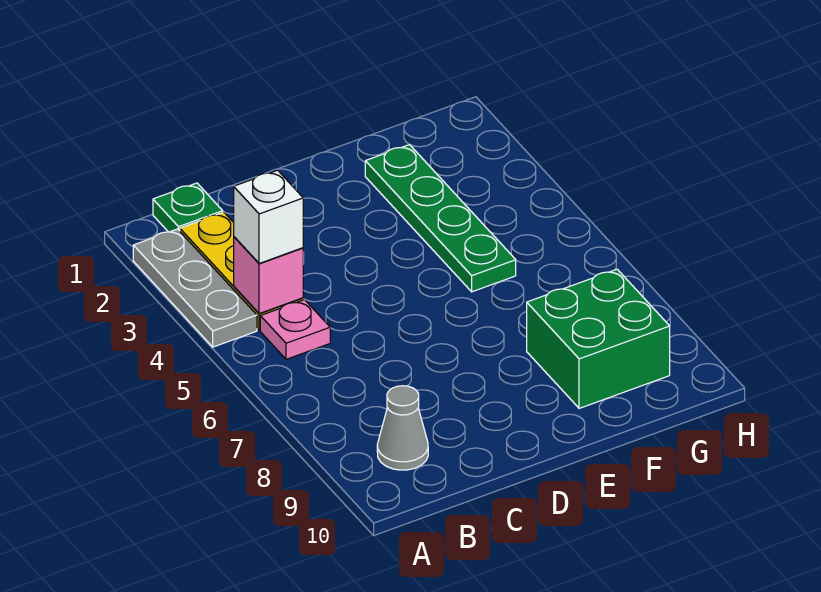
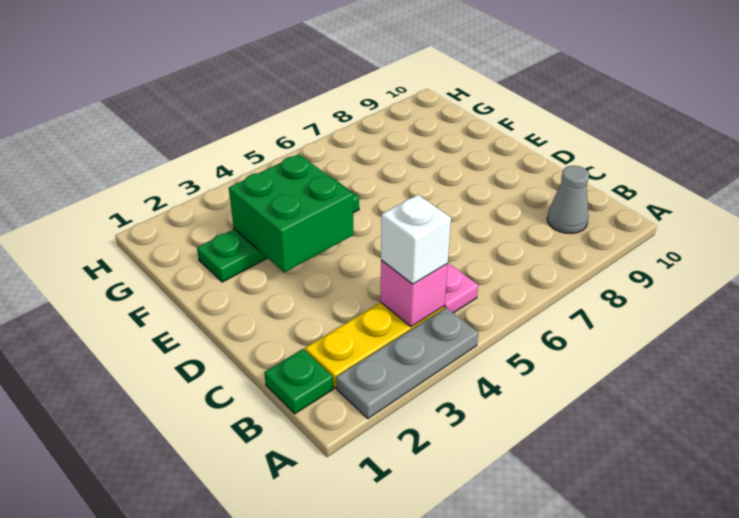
green 2x2 brick [527,269,670,408] -> green 2x2 brick moved to [229,154,353,272]

